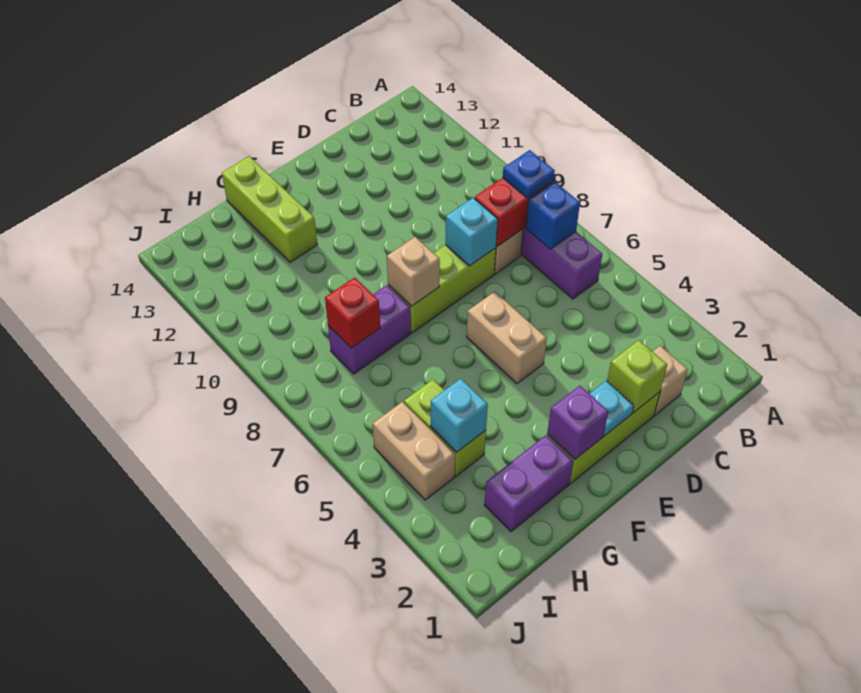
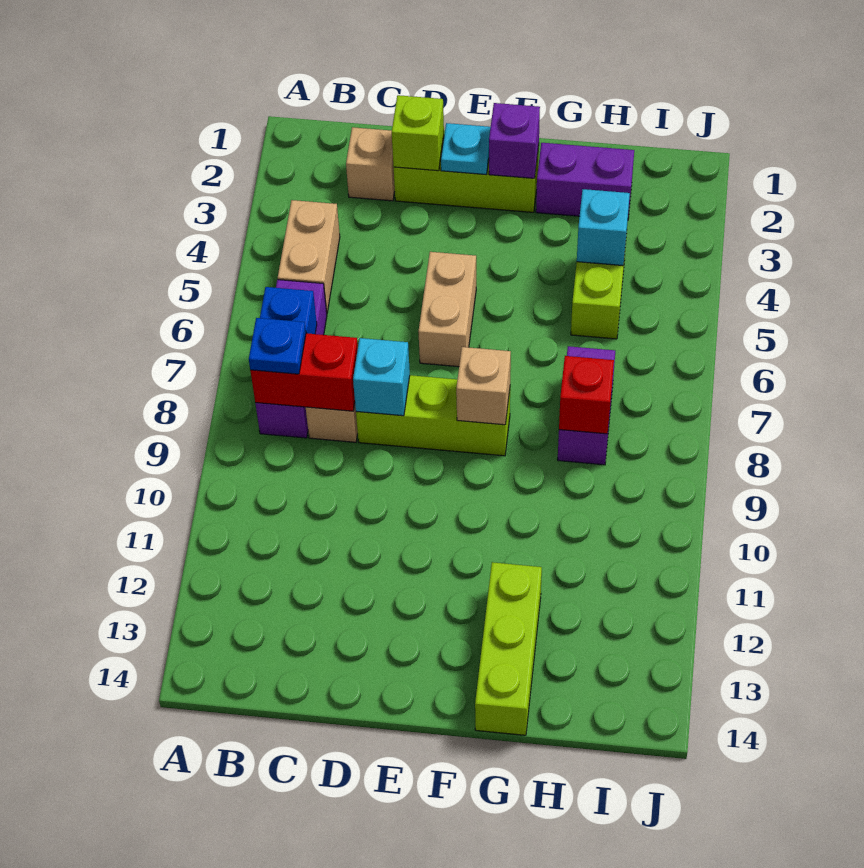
purple 1x2 brick [328,285,411,374] -> purple 1x2 brick turned to [558,346,615,465]
tan 1x2 brick [373,402,455,500] -> tan 1x2 brick moved to [278,200,340,312]

